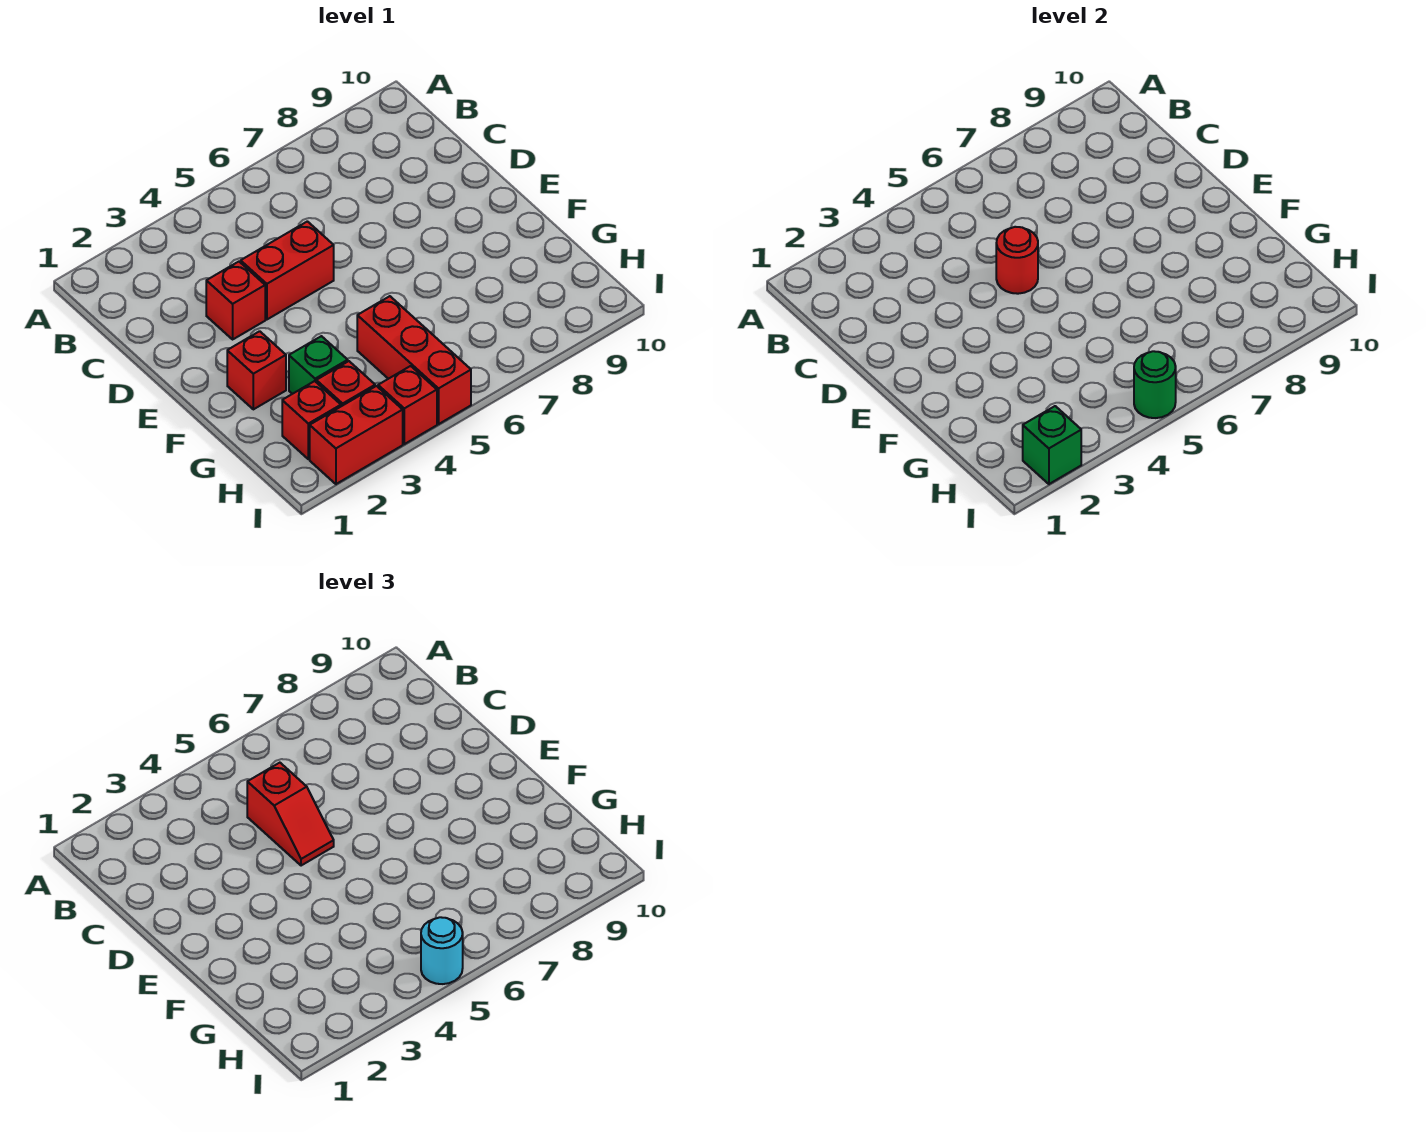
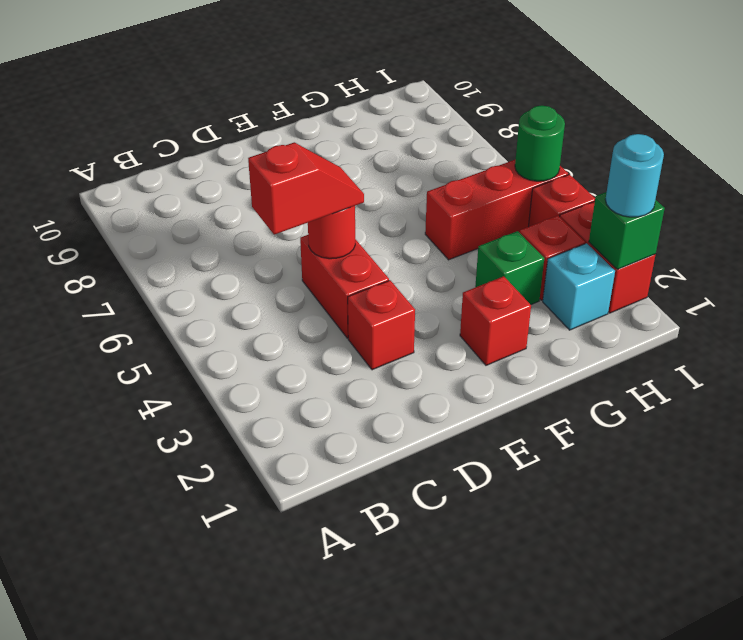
red 1x1 brick [282,381,341,459] -> cyan 1x1 brick [543,243,615,330]
cyan 1x1 round brick [421,917,463,984] -> cyan 1x1 round brick moved to [605,134,664,217]

